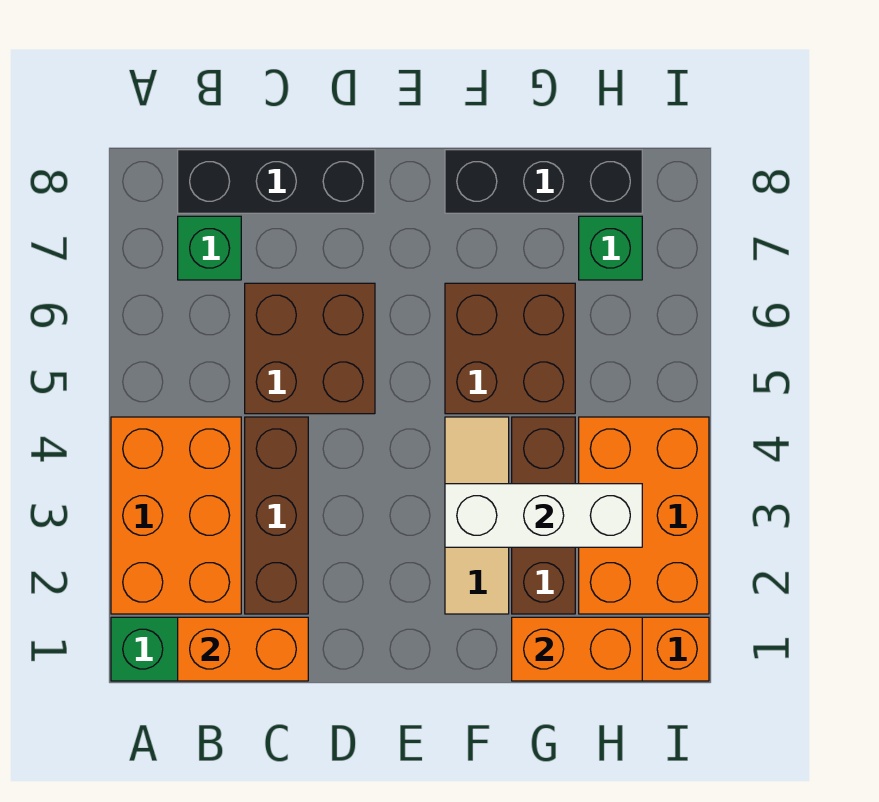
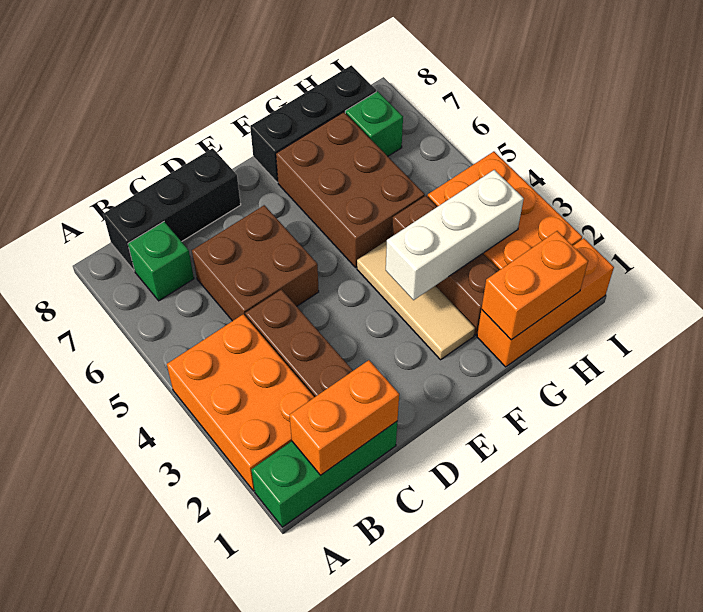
brown 2x2 brick [445,283,575,414] -> brown 2x3 brick [276,112,425,267]

